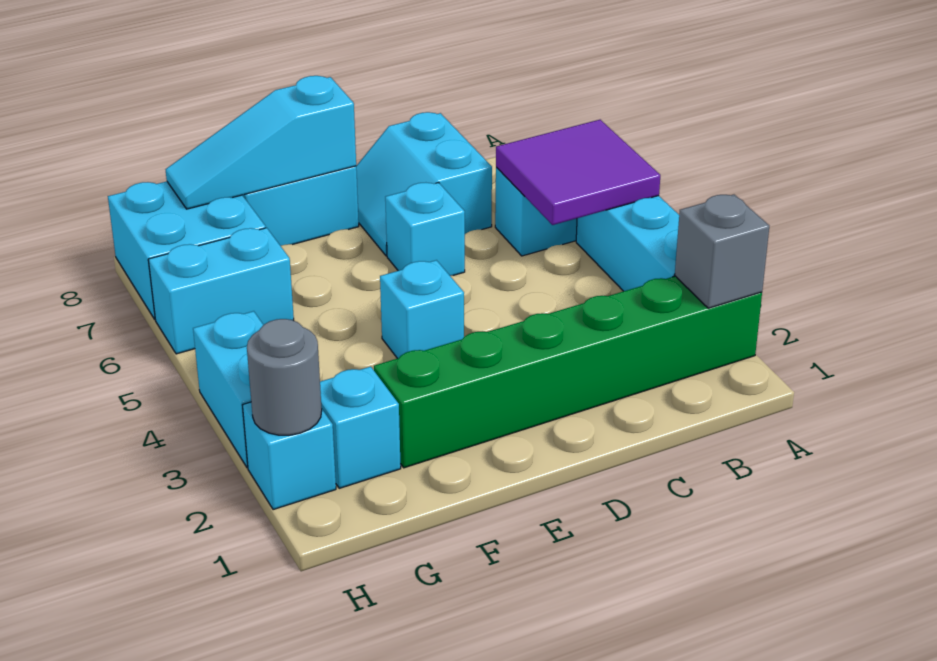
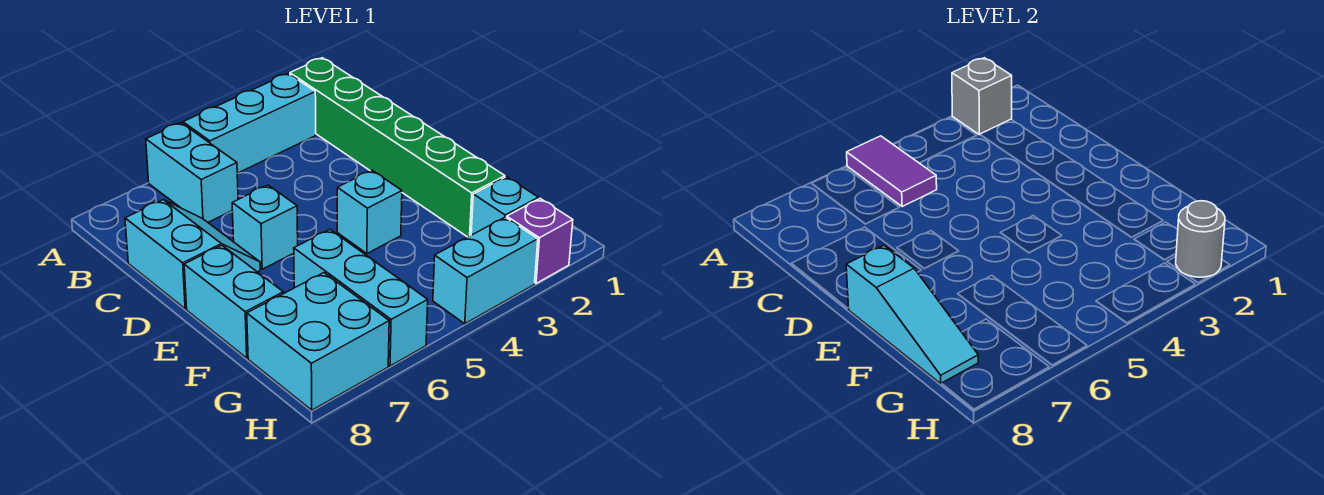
purple 2x2 tile [496,120,660,225] -> purple 1x2 tile [847,136,937,206]
cyan 2x2 slope [356,112,492,256] -> cyan 2x2 slope turned to [125,200,260,309]
cyan 1x2 brick [148,228,294,354] -> cyan 1x3 brick [294,230,428,366]
cyan 1x1 brick [243,402,336,510] -> purple 1x1 brick [507,199,573,284]

